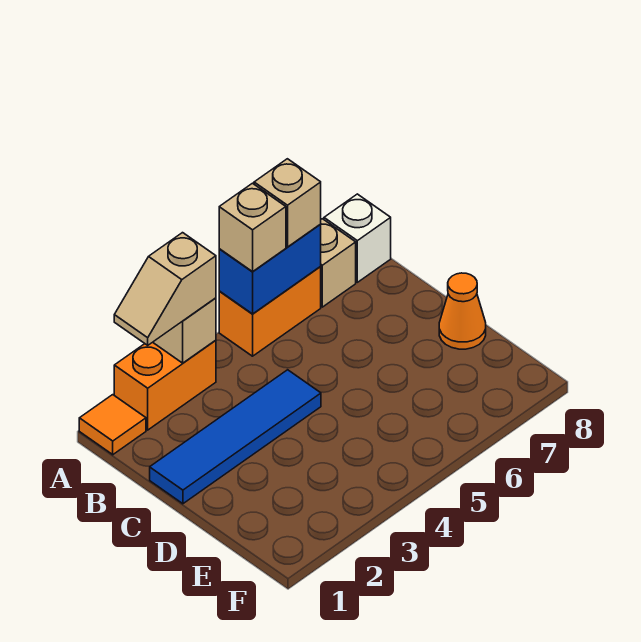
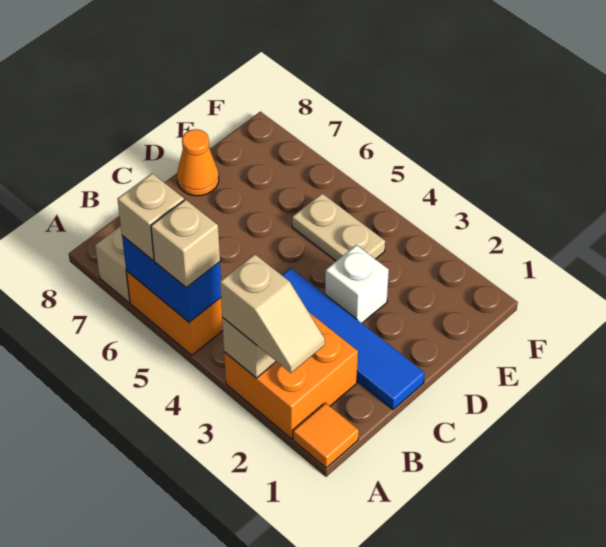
orange 1x2 brick [114,340,216,430] -> orange 2x2 brick [224,313,358,439]
white 1x1 brick [324,194,391,282] -> white 1x1 brick moved to [325,245,389,323]
none -> tan 1x2 plate [292,194,385,261]

